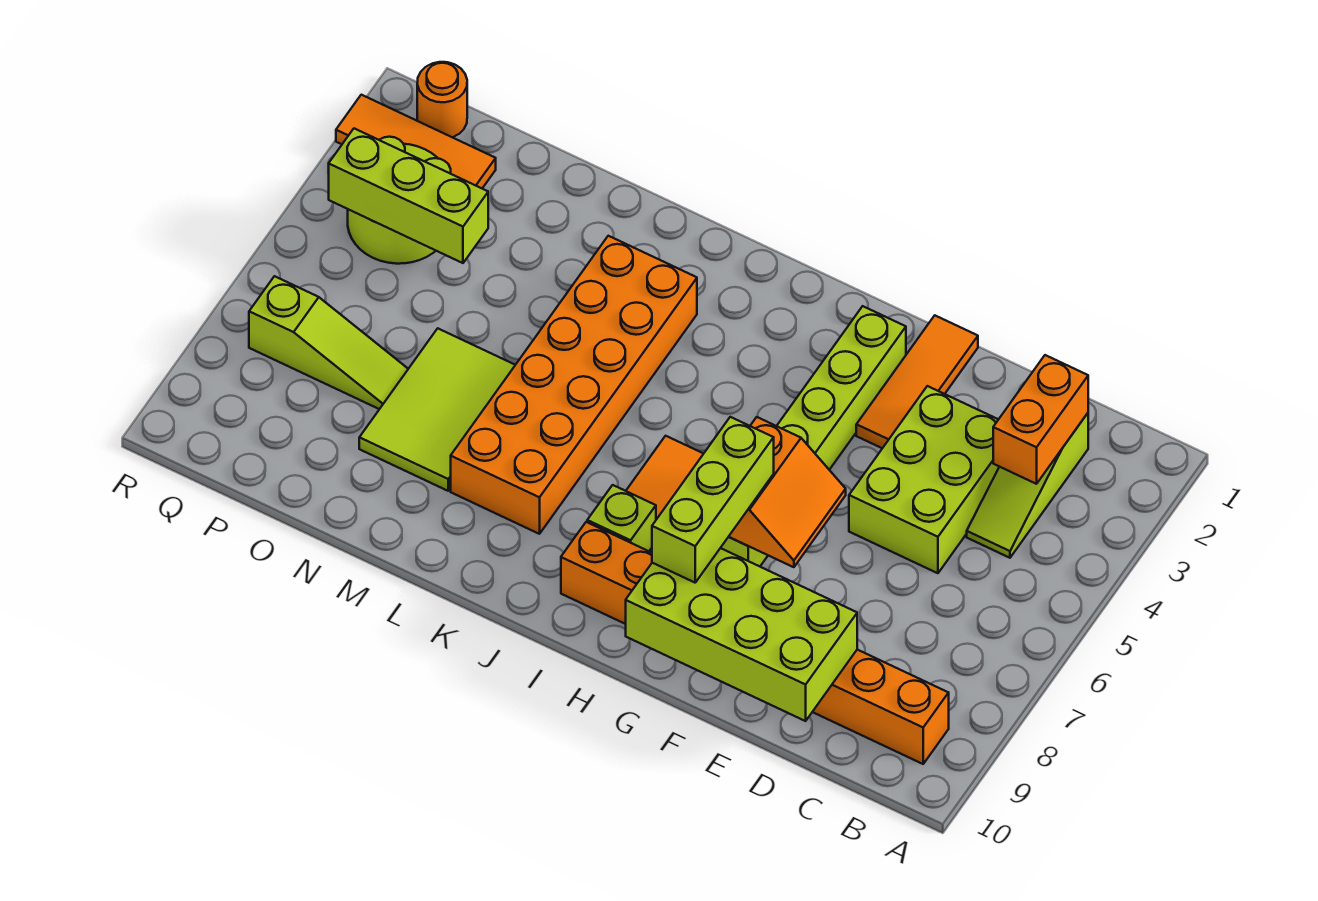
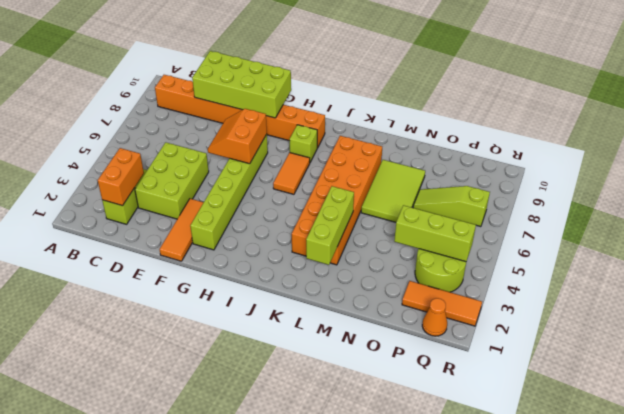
lime 1x3 brick [652,417,774,583] -> lime 1x3 brick moved to [306,186,354,265]
orange 1x1 round brick [417,62,467,137] -> orange 1x1 cone [422,298,447,336]

